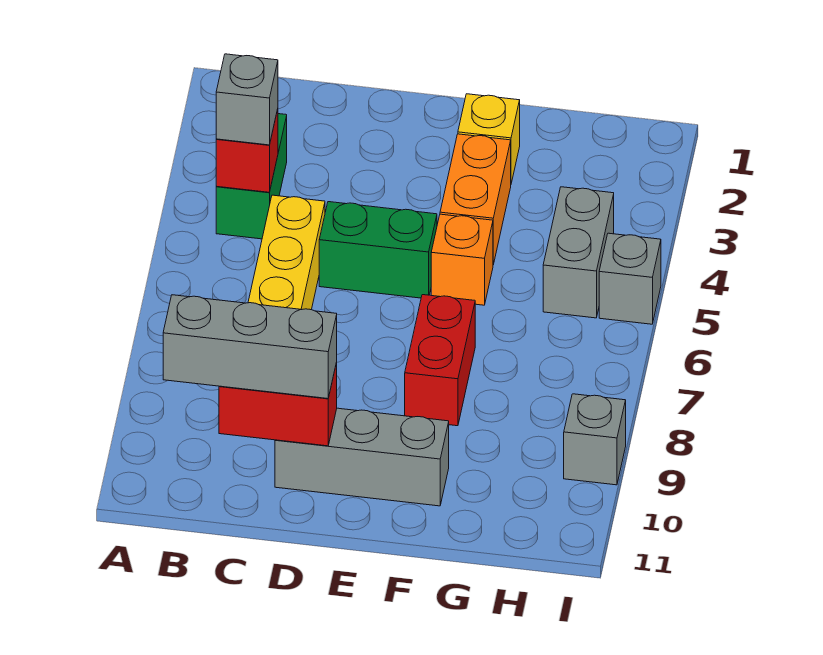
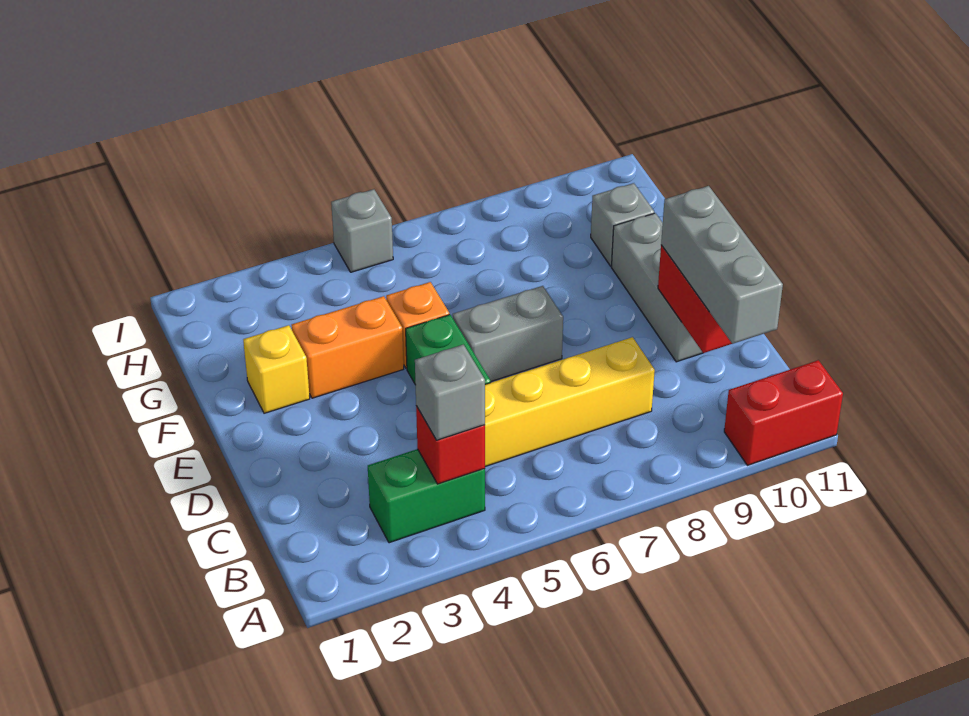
red 1x2 brick [405,295,475,426] -> red 1x2 brick moved to [724,360,843,465]
grey 1x2 brick [543,187,614,318] -> grey 1x2 brick moved to [453,286,563,381]
grey 1x1 brick [564,394,626,485] -> grey 1x1 brick moved to [591,183,654,266]

